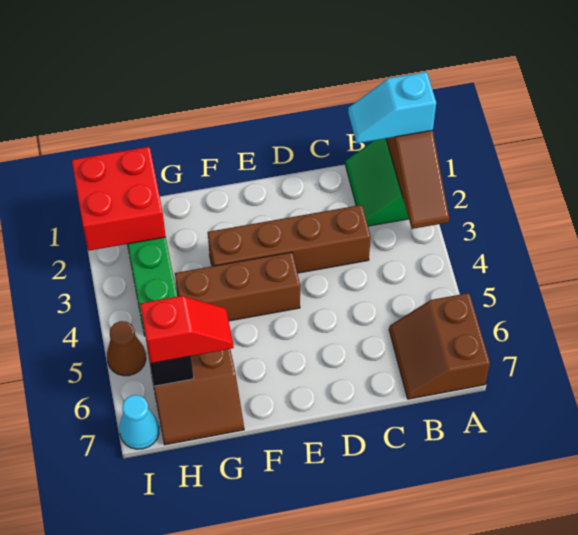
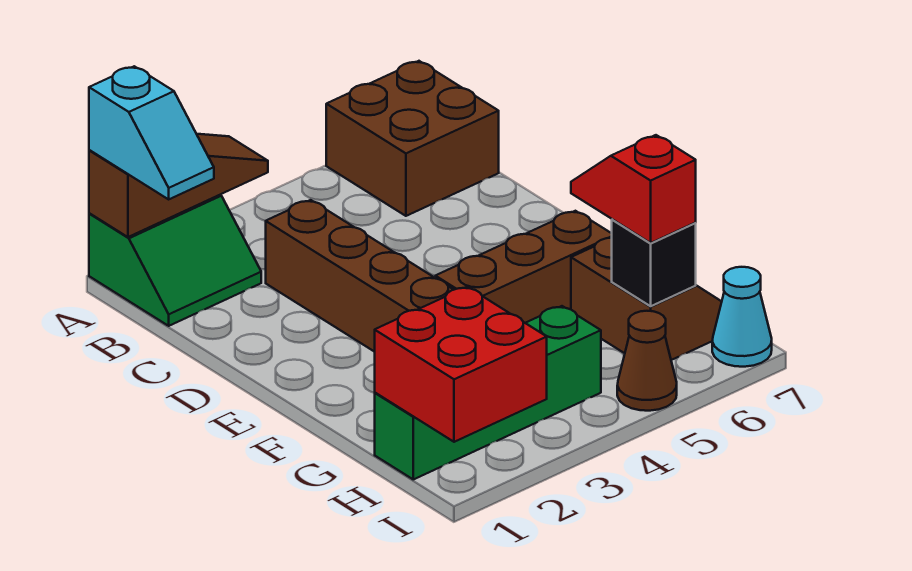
brown 2x2 slope [389,293,490,399] -> brown 2x2 brick [326,61,499,216]
brown 1x3 brick [175,252,300,321] -> brown 1x3 brick turned to [435,211,612,323]

